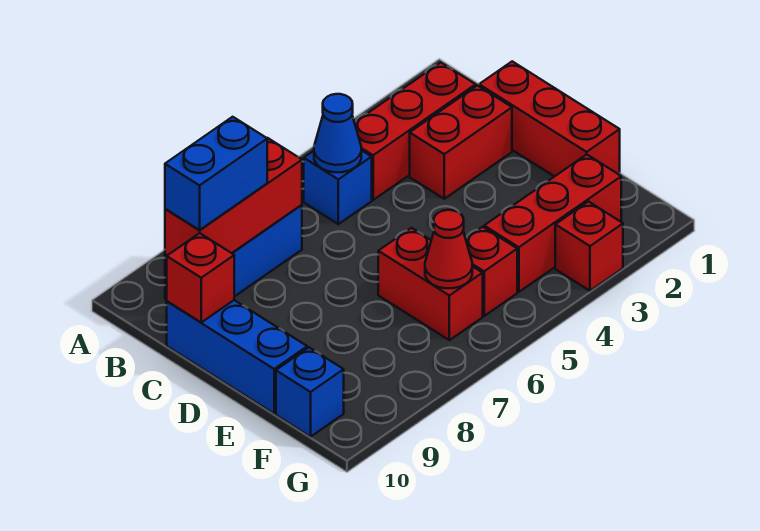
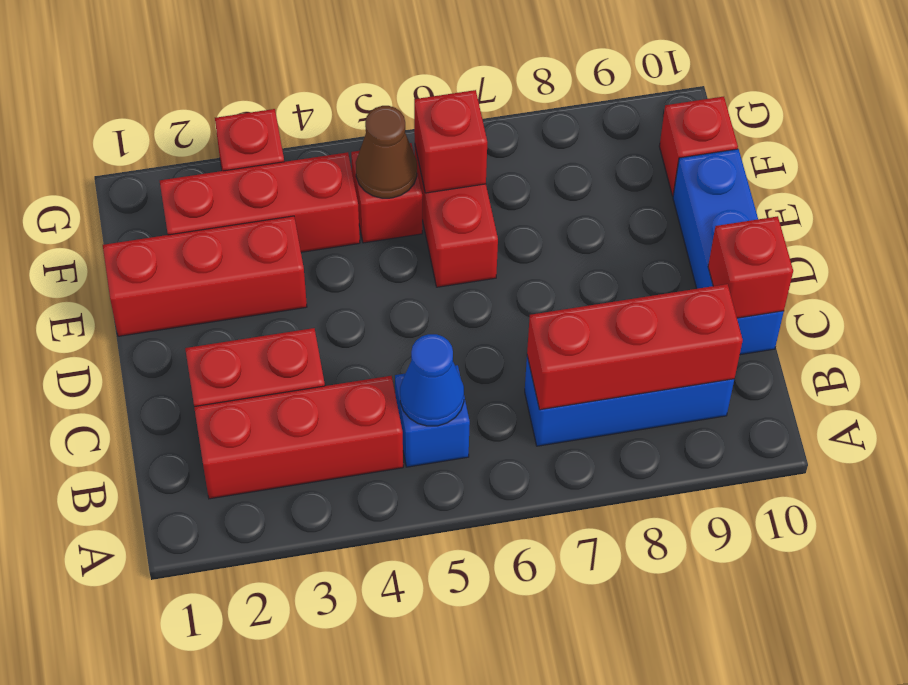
blue 1x2 brick [165,117,267,230] -> none
red 1x3 brick [479,61,620,177] -> red 1x3 brick turned to [103,216,307,336]
none -> brown 1x1 cone [356,106,417,198]
red 1x1 cone [425,210,472,288] -> red 1x1 brick [414,90,487,193]
blue 1x1 brick [276,348,344,437] -> red 1x1 brick [659,97,738,196]

